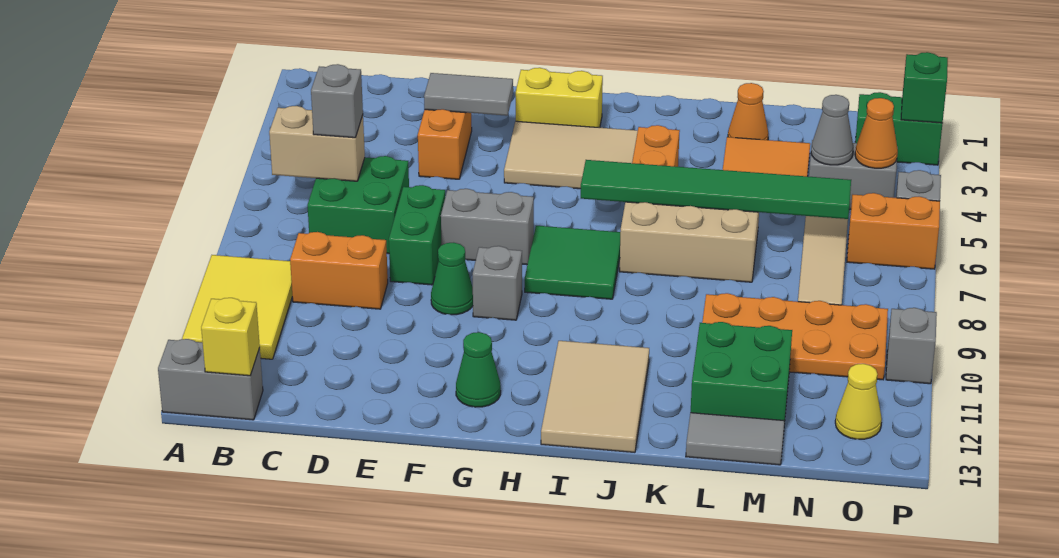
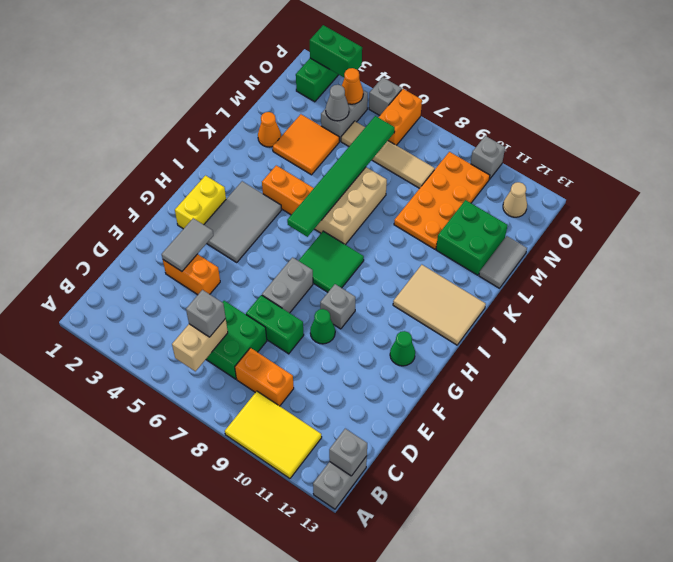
yellow 1x1 brick [201,298,260,376] -> grey 1x1 brick [329,429,367,476]
orange 1x2 brick [290,232,388,309] -> orange 1x2 brick turned to [235,348,294,406]
tan 2x3 tile [504,121,638,189] -> grey 2x3 tile [204,181,281,262]
yellow 1x1 cone [835,364,882,439] -> tan 1x1 cone [503,182,527,217]
green 1x1 brick [901,52,948,123] -> green 1x2 brick [310,25,362,78]

